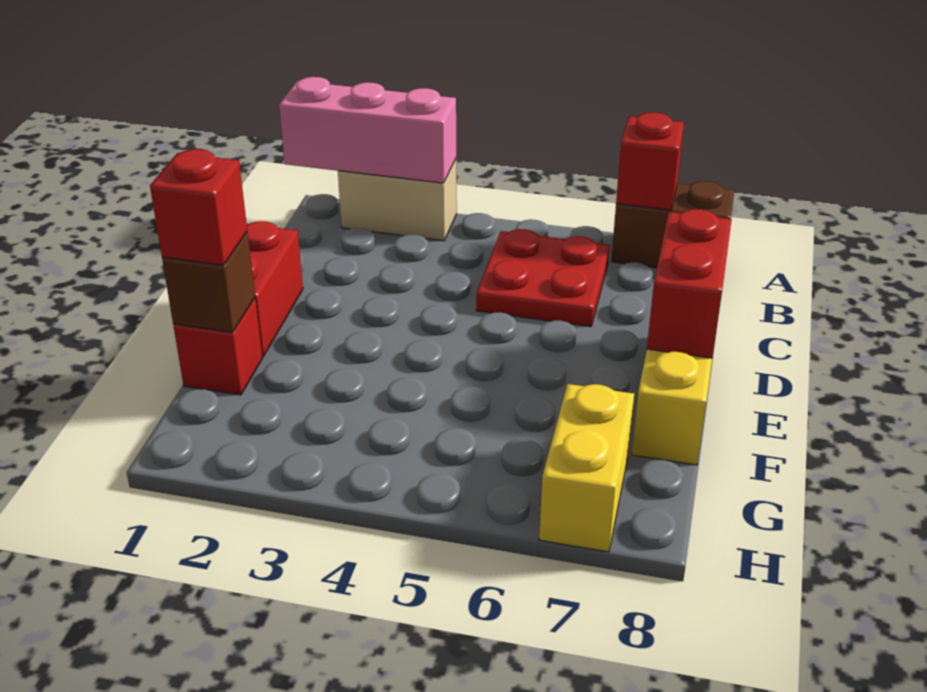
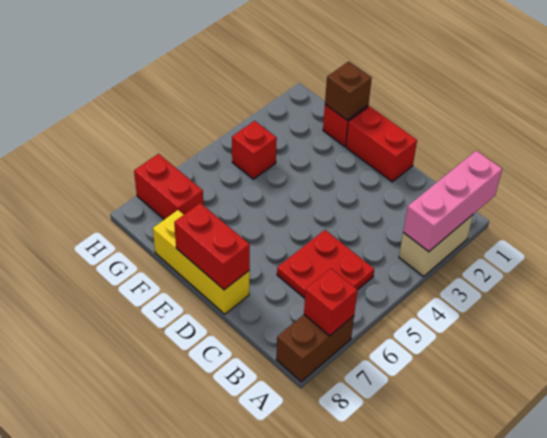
red 1x1 brick [150,149,247,265] -> red 1x1 brick moved to [232,121,277,179]
yellow 1x2 brick [539,384,634,552] -> red 1x2 brick [134,154,204,219]

